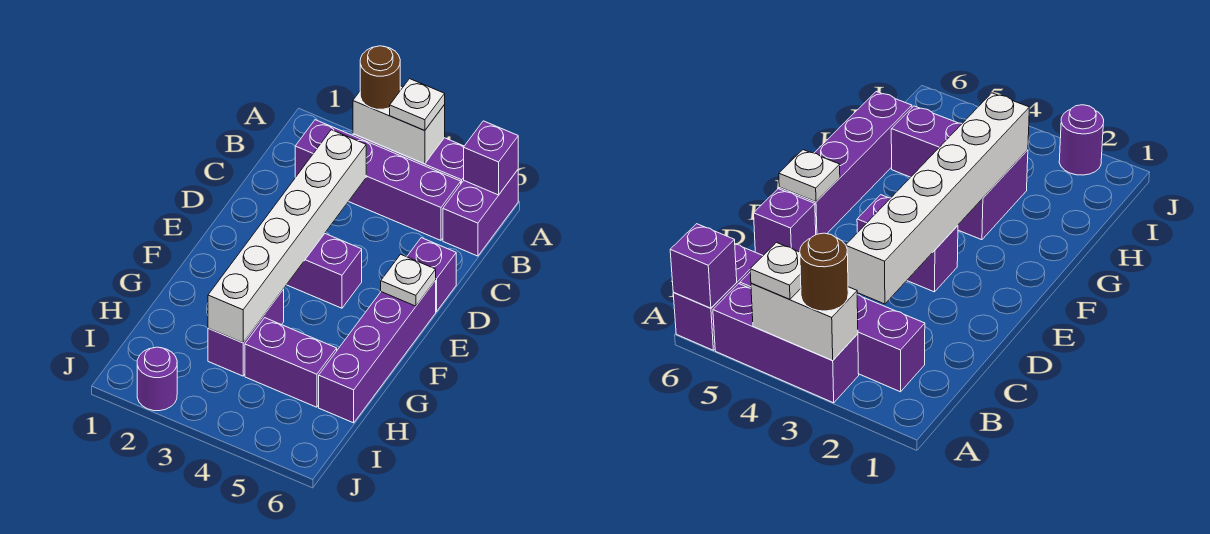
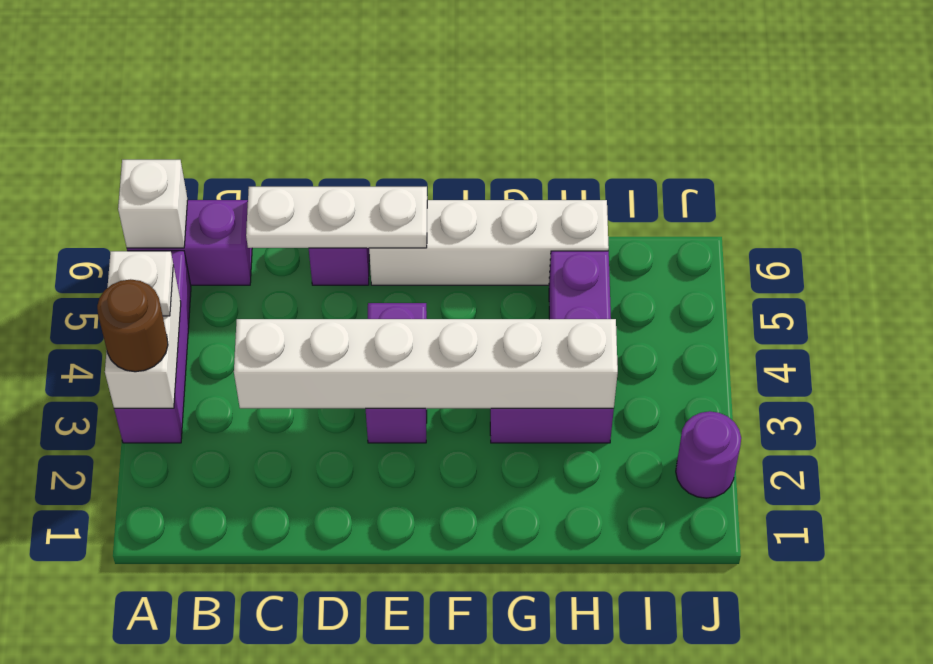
purple 1x1 brick [464,121,518,195] -> white 1x1 brick [118,160,188,248]
purple 1x4 brick [295,120,461,240] -> none
purple 1x4 brick [319,280,436,423] -> white 1x4 brick [369,200,609,285]
white 1x1 plate [381,254,436,306] -> white 1x3 plate [246,187,427,248]

